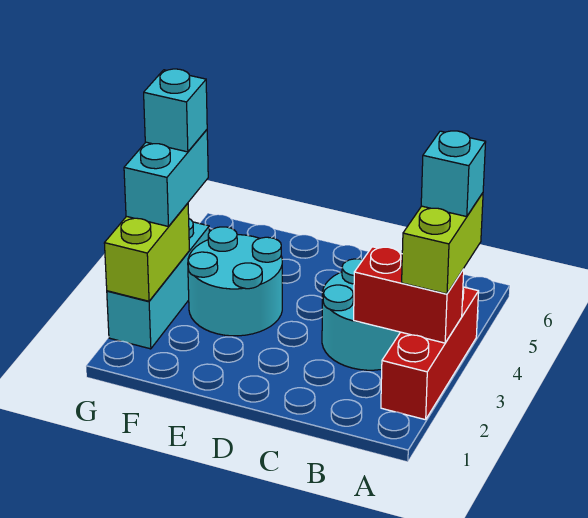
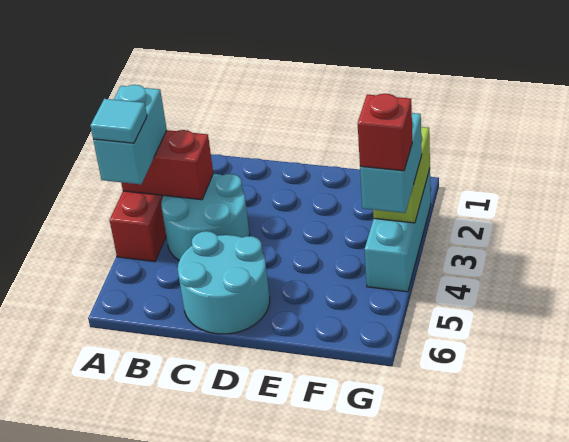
lime 1x2 brick [402,193,483,294] -> cyan 1x2 brick [93,85,167,184]
cyan 1x1 brick [421,131,486,217] -> cyan 1x1 tile [90,99,147,143]
cyan 2x2 round brick [188,227,282,336] -> cyan 2x2 round brick moved to [178,231,270,334]
cyan 1x1 brick [144,69,207,152] -> red 1x1 brick [358,94,412,171]

